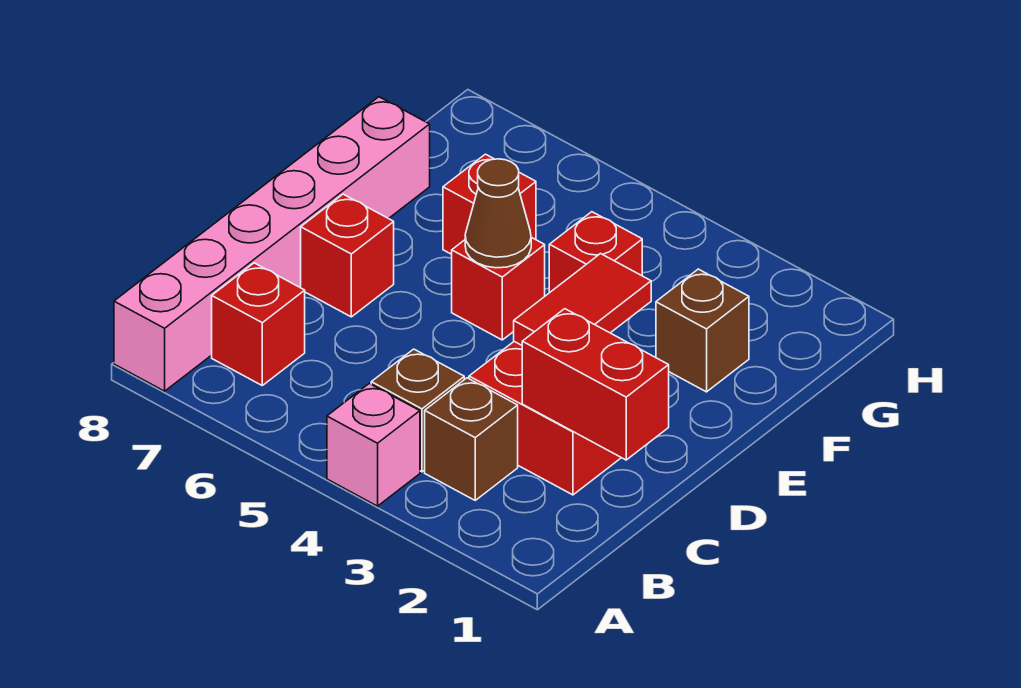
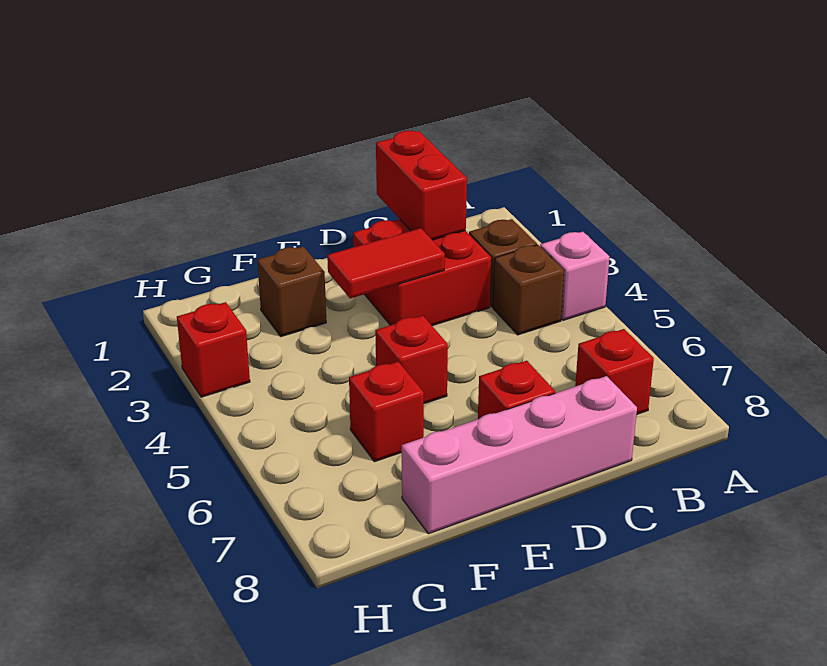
pink 1x6 brick [114,97,430,391] -> pink 1x4 brick [402,376,637,534]
brown 1x1 cone [465,159,531,268] -> none
red 1x1 brick [549,212,642,293] -> red 1x1 brick moved to [177,302,250,397]

